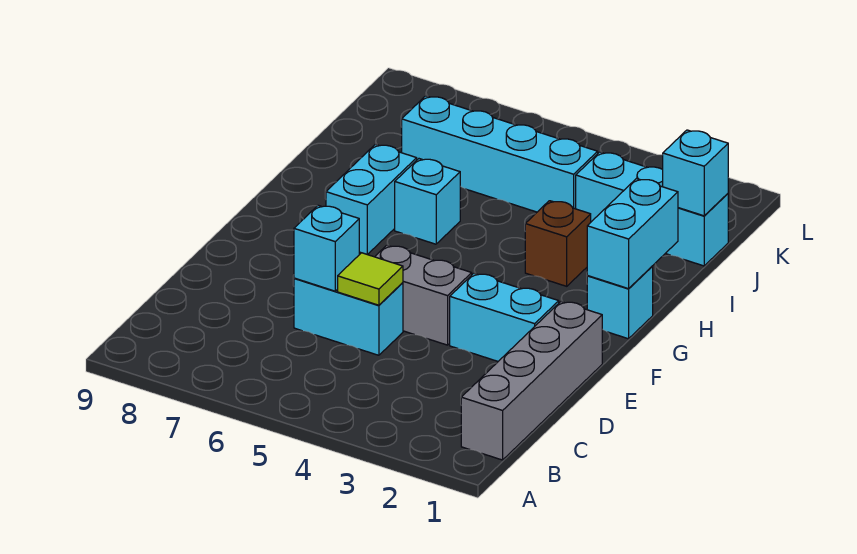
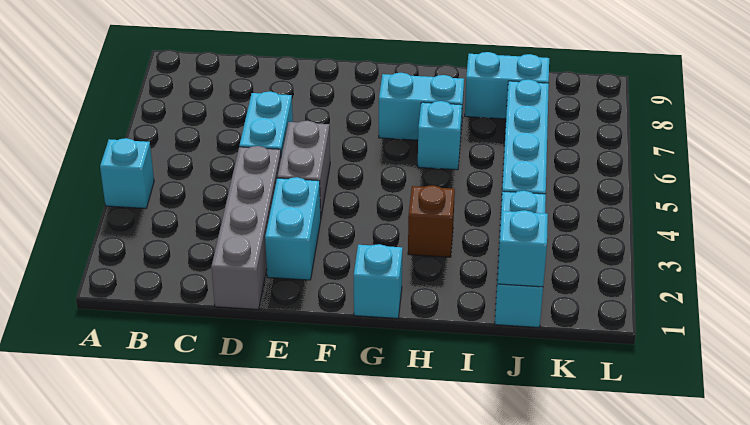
grey 1x4 brick [461,302,602,460] -> grey 1x4 brick turned to [211,146,281,310]
lime 1x1 tile [338,253,403,305] -> none
cyan 1x1 brick [294,205,359,291] -> cyan 1x1 brick moved to [100,138,154,208]
cyan 1x2 brick [587,179,678,289] -> cyan 1x2 brick moved to [465,52,549,119]

